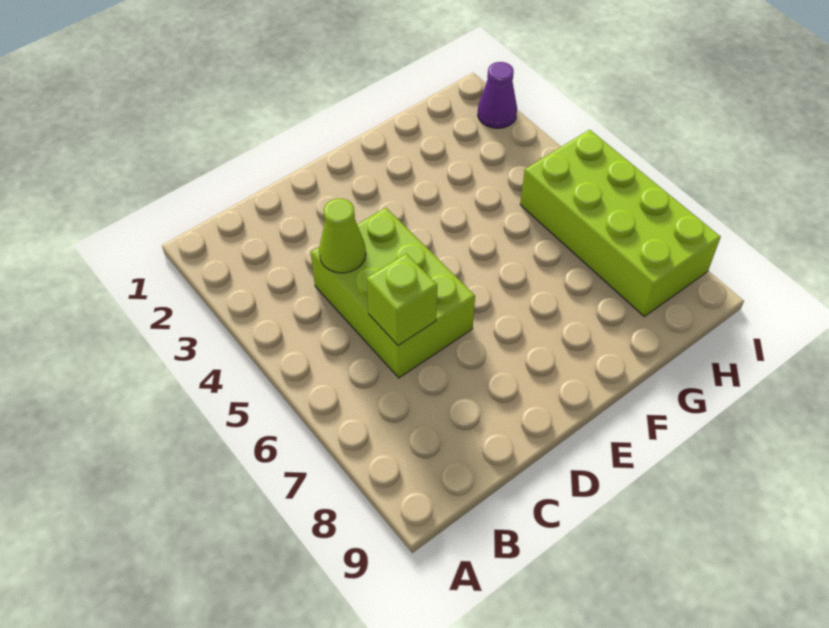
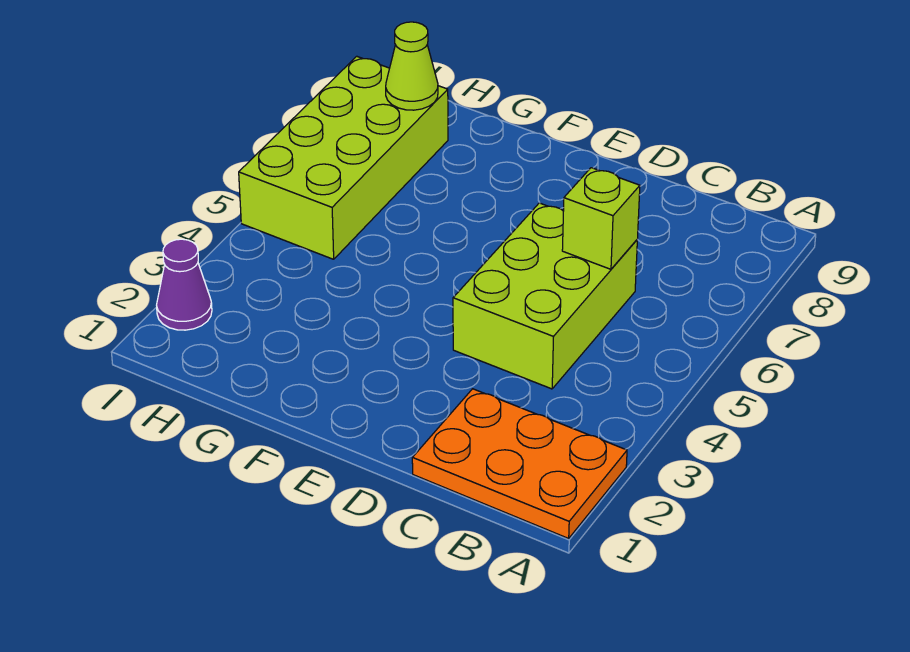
none -> orange 2x3 plate [412,389,627,538]
lime 1x1 cone [319,199,366,273] -> lime 1x1 cone moved to [386,22,438,110]

